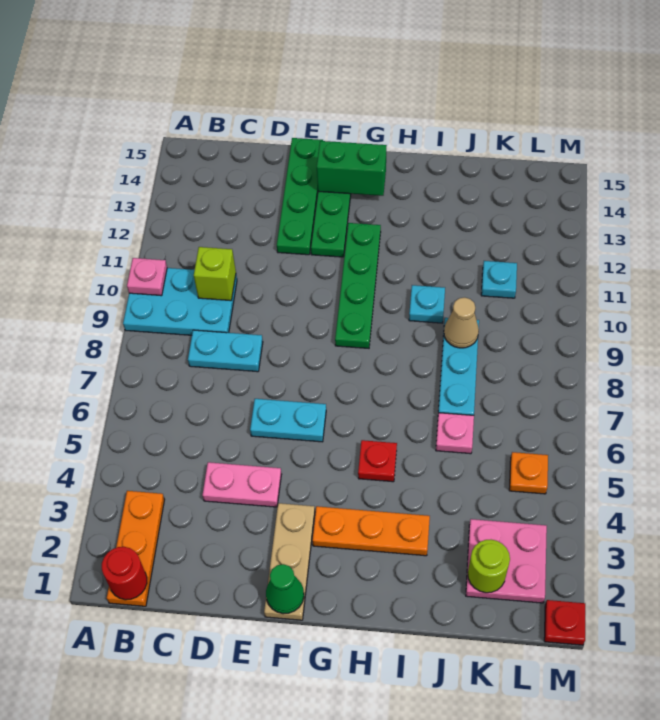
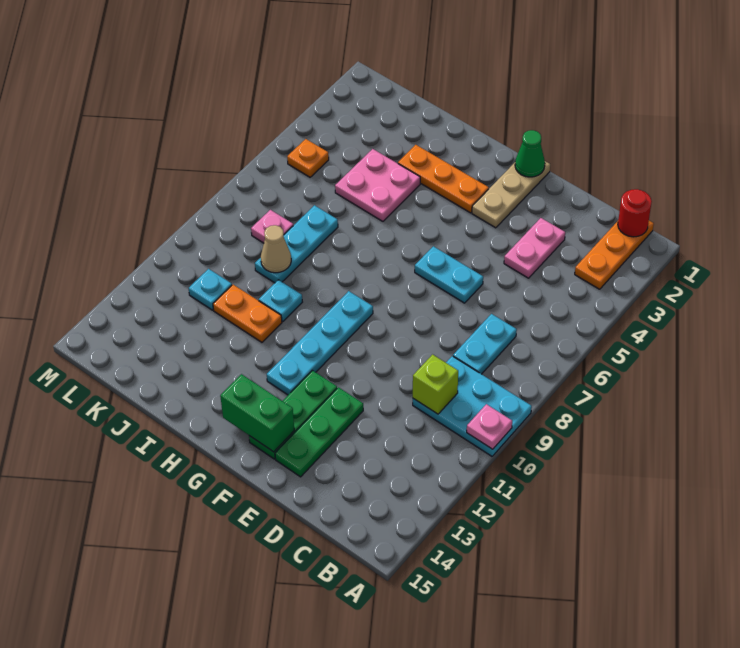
cyan 1x2 plate [188,330,263,372] -> cyan 1x2 plate turned to [453,314,517,374]
pink 1x2 plate [203,462,282,507] -> pink 1x2 plate turned to [504,218,565,278]
green 1x4 plate [277,138,323,255] -> green 1x3 plate [275,387,363,477]
green 1x4 plate [335,223,381,348] -> cyan 1x4 plate [267,291,373,395]
red 1x1 plate [358,440,397,482] -> none
none -> orange 1x2 plate [213,285,282,342]
pink 1x1 plate [436,413,474,454] -> pink 1x1 plate moved to [251,210,293,243]
pink 2x2 plate [466,519,547,603] -> pink 2x2 plate moved to [335,149,420,221]
lime 1x1 round brick [468,540,510,593] -> none
red 1x1 plate [544,600,585,645] -> none

